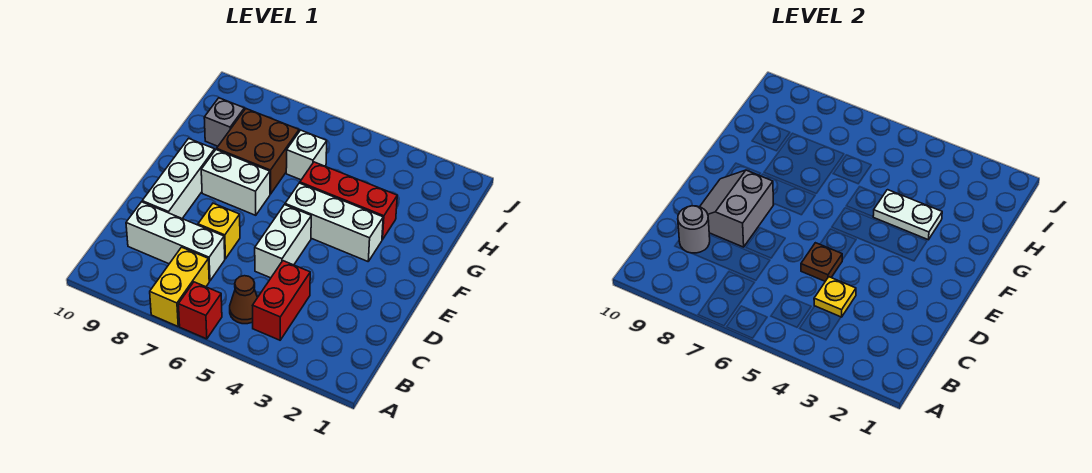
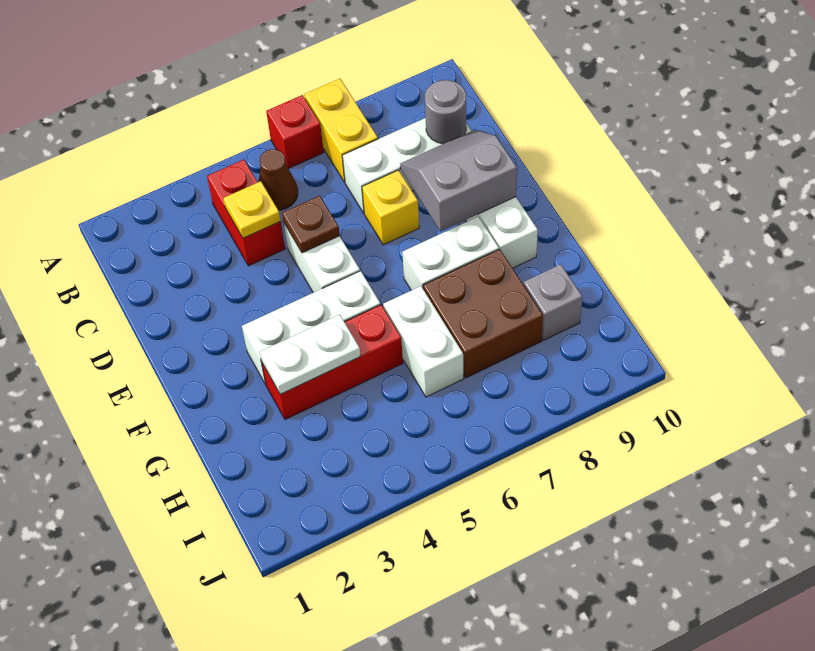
grey 2x2 slope [700,170,774,247] -> grey 2x2 slope turned to [400,130,517,231]
white 1x1 brick [286,130,327,180] -> white 1x2 brick [383,286,464,397]

